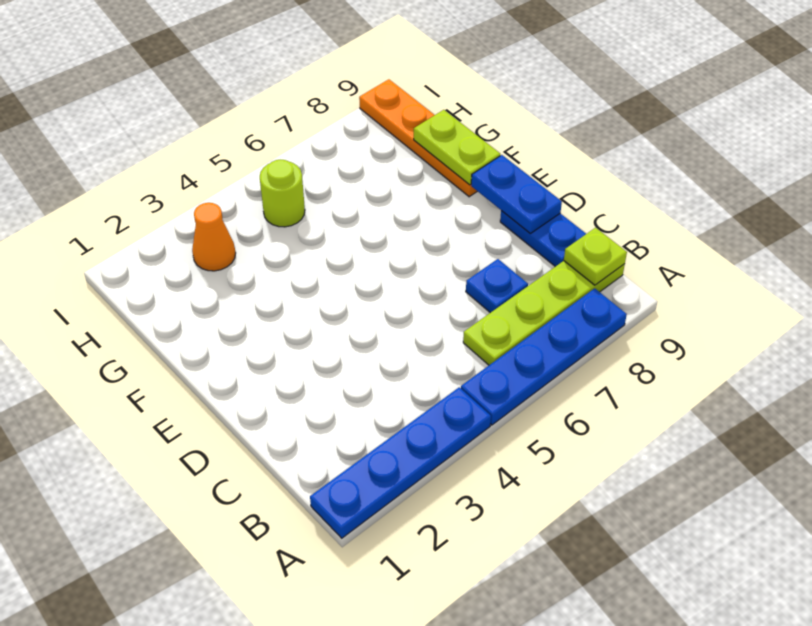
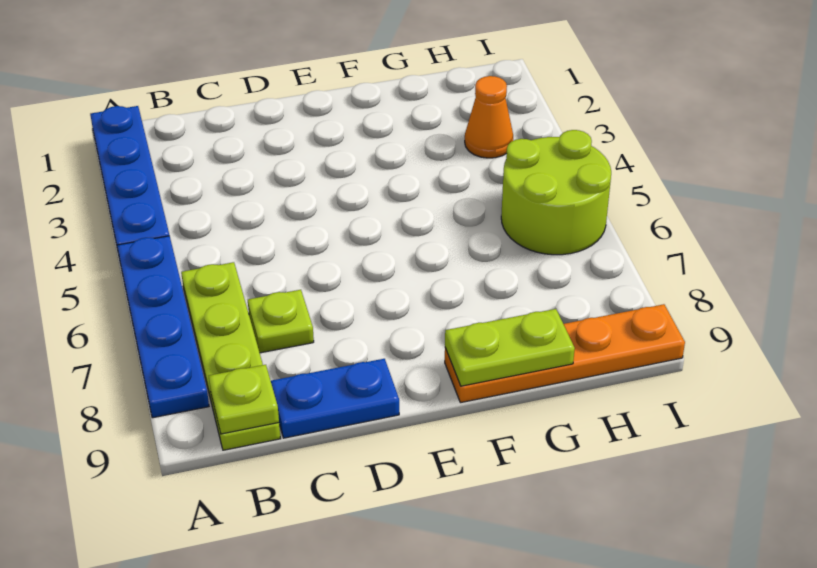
blue 1x1 plate [466,259,528,313] -> lime 1x1 plate [248,290,314,353]
blue 1x2 plate [471,155,562,233] -> none
lime 1x1 round brick [260,160,305,227] -> lime 2x2 round brick [501,130,611,255]

